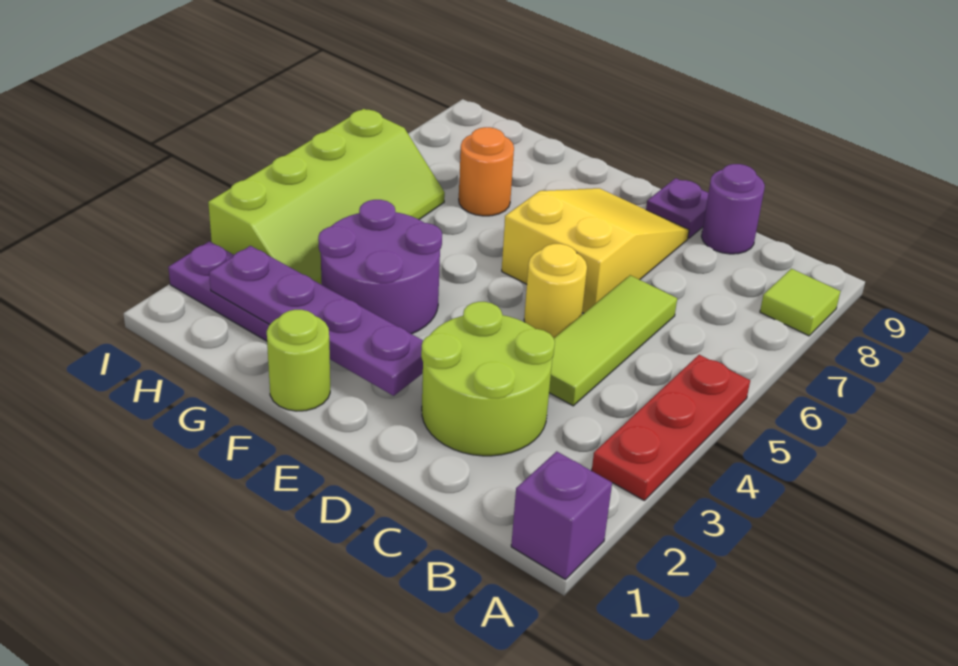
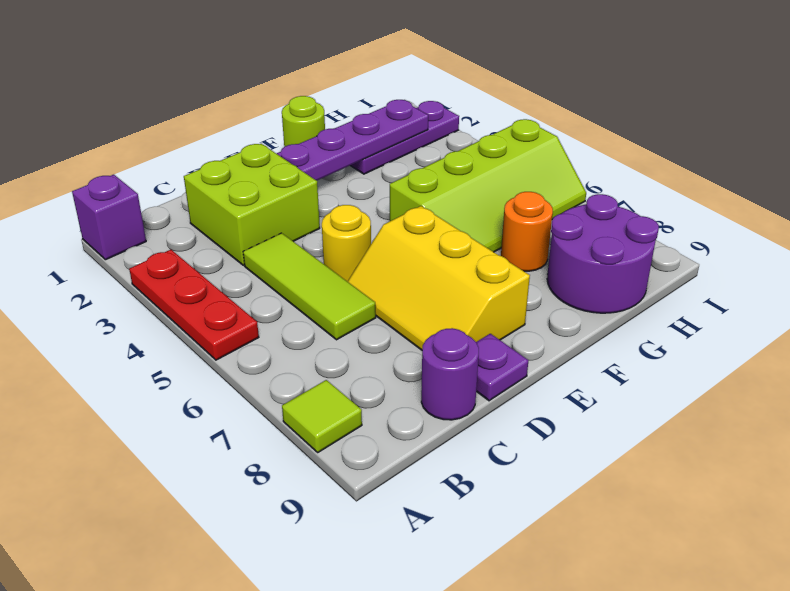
lime 2x2 round brick [421,302,555,456] -> lime 2x2 brick [184,144,320,265]
yellow 2x3 slope [502,188,689,313] -> yellow 2x3 slope turned to [348,206,530,350]
purple 2x2 round brick [318,200,442,334] -> purple 2x2 round brick moved to [547,194,659,313]
lime 2x4 slope [208,109,445,285] -> lime 2x4 slope turned to [390,119,586,252]

